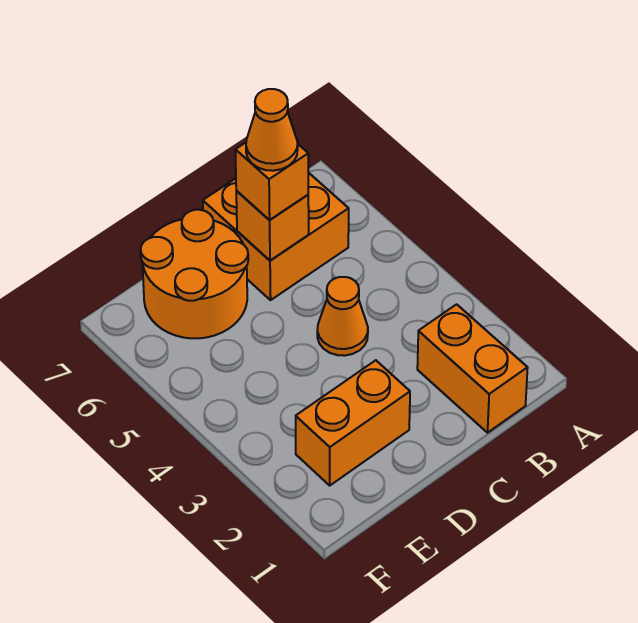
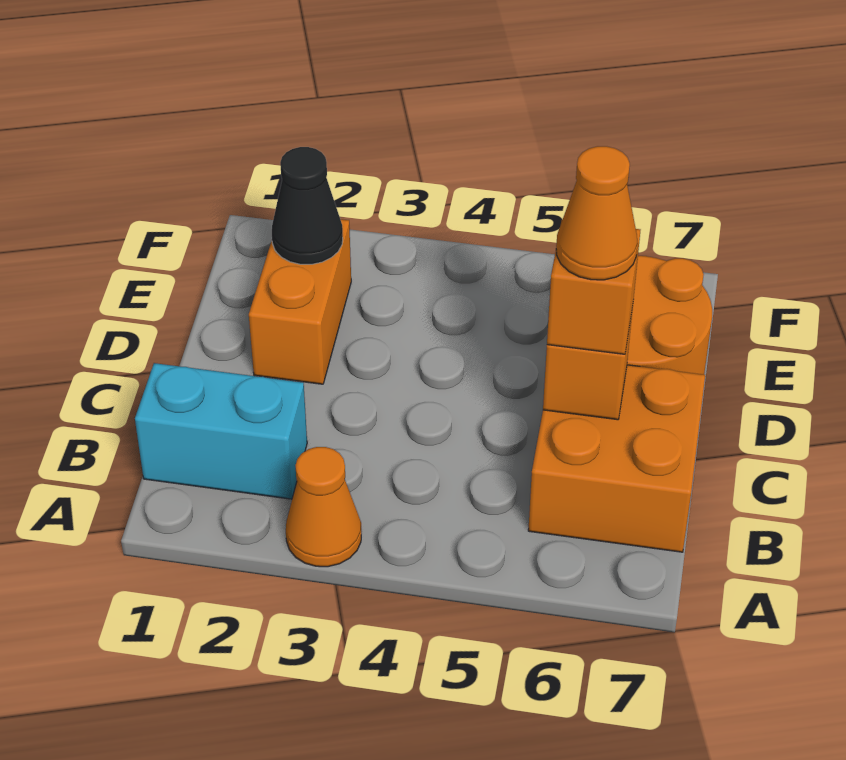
orange 1x2 brick [417,304,528,433] -> cyan 1x2 brick [135,363,307,499]
orange 1x1 cone [317,277,368,356] -> orange 1x1 cone moved to [286,447,361,567]
none -> black 1x1 cone [272,147,343,264]

